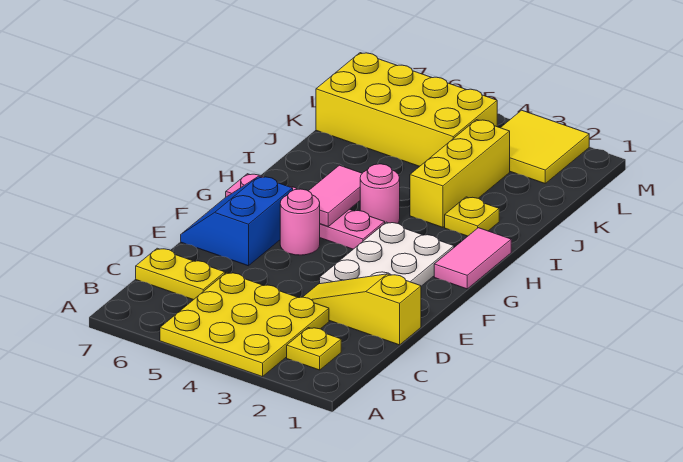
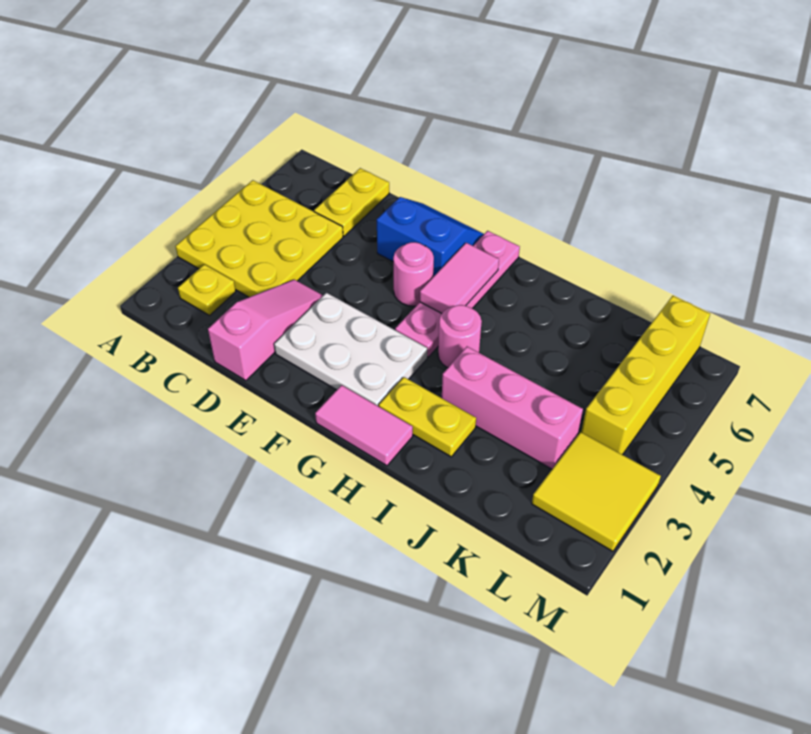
yellow 1x3 slope [303,274,421,345] -> pink 1x3 slope [208,280,323,381]
pink 1x2 tile [309,165,362,226] -> pink 1x2 tile turned to [420,243,499,313]
yellow 1x1 plate [445,197,499,236] -> yellow 1x2 plate [379,377,476,457]
yellow 1x3 brick [410,120,510,227] -> pink 1x3 brick [442,347,583,469]
yellow 2x4 brick [316,53,497,166] -> yellow 1x4 brick [581,296,710,455]

